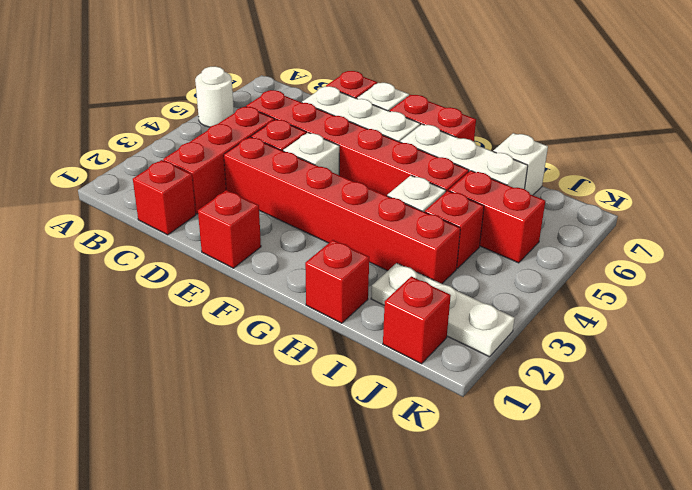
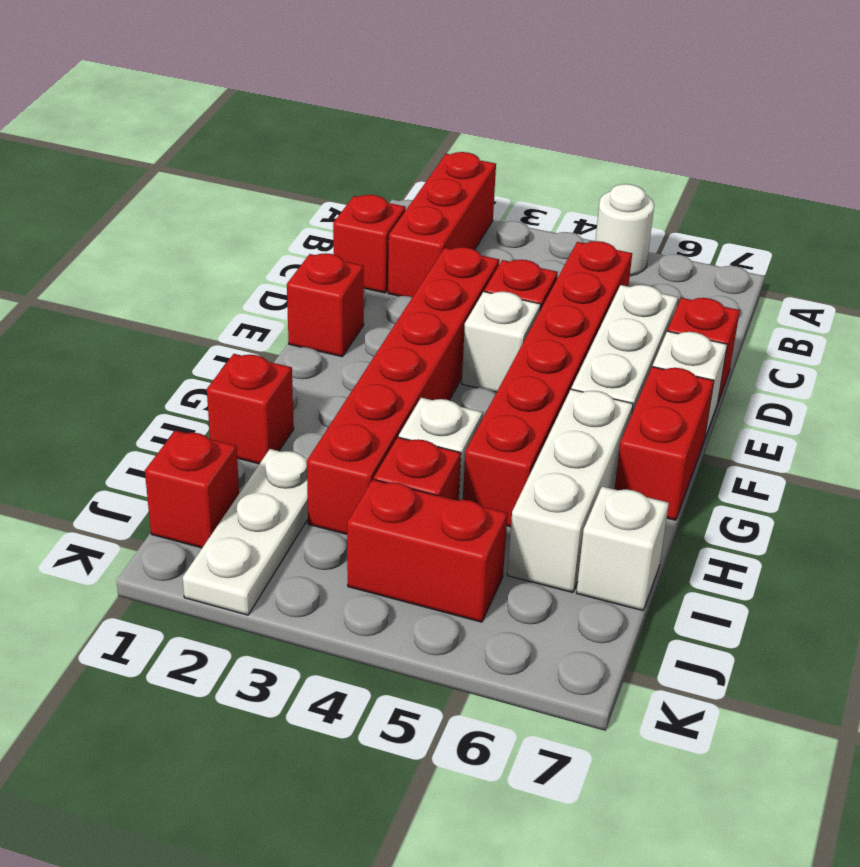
red 1x3 brick [163,106,275,214] -> red 1x3 brick turned to [388,152,496,297]
red 1x2 brick [449,171,545,263] -> red 1x2 brick turned to [347,479,508,622]

